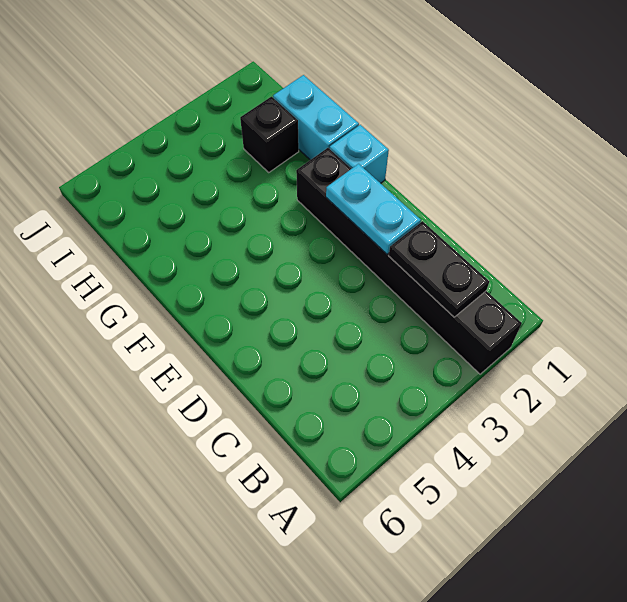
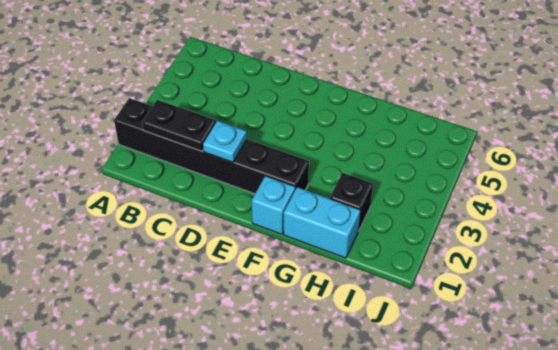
cyan 1x2 plate [326,164,421,254] -> cyan 1x1 plate [203,121,247,162]

